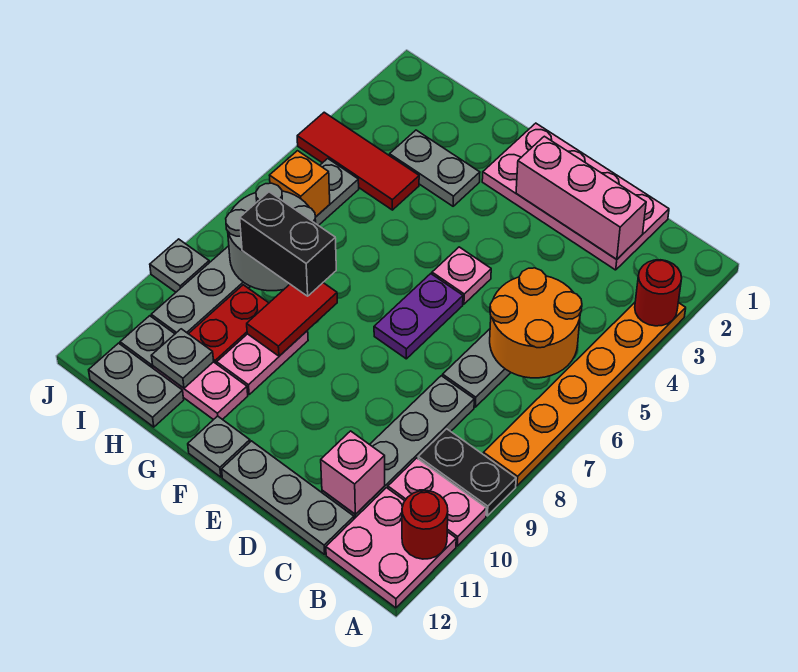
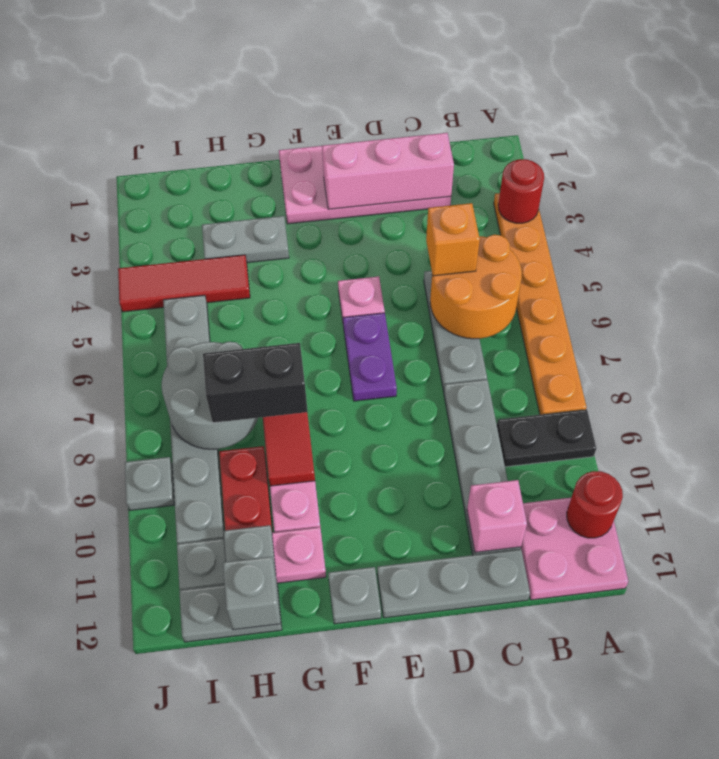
pink 1x2 plate [388,458,486,546] -> none
none -> grey 1x1 brick [223,557,281,630]
orange 1x1 brick [269,151,330,217] -> orange 1x1 brick moved to [426,203,480,276]

